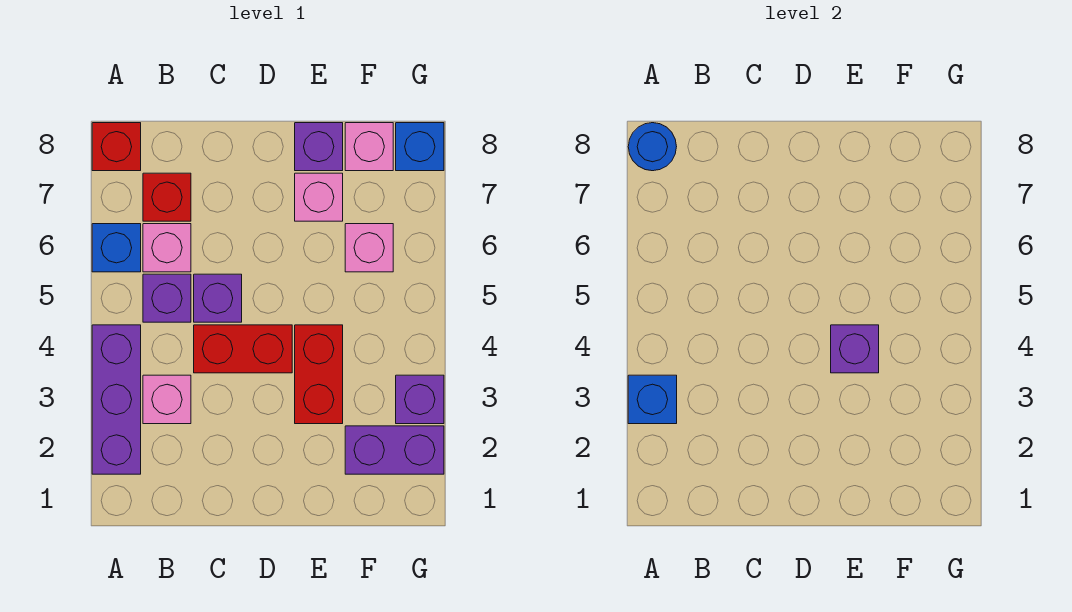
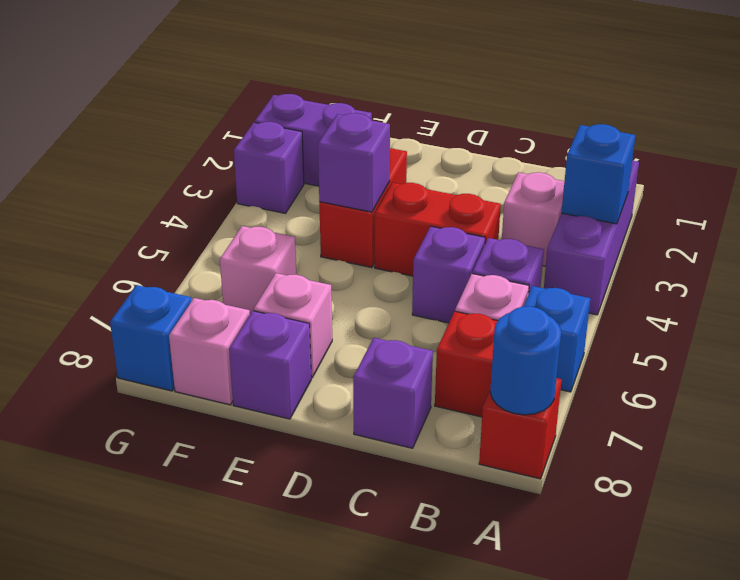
none -> purple 1x1 brick [353,338,433,448]

